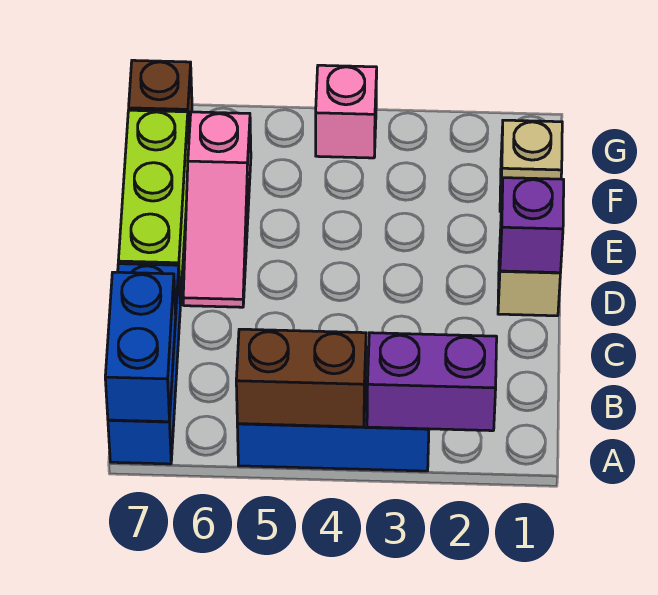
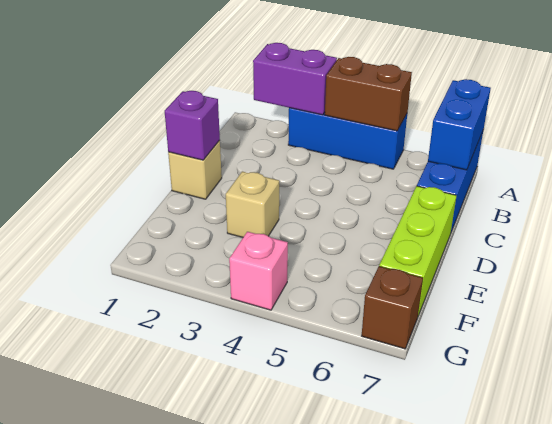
pink 1x3 slope [183,112,251,307] -> none
tan 1x1 brick [500,120,562,212] -> tan 1x1 brick moved to [226,171,279,237]

